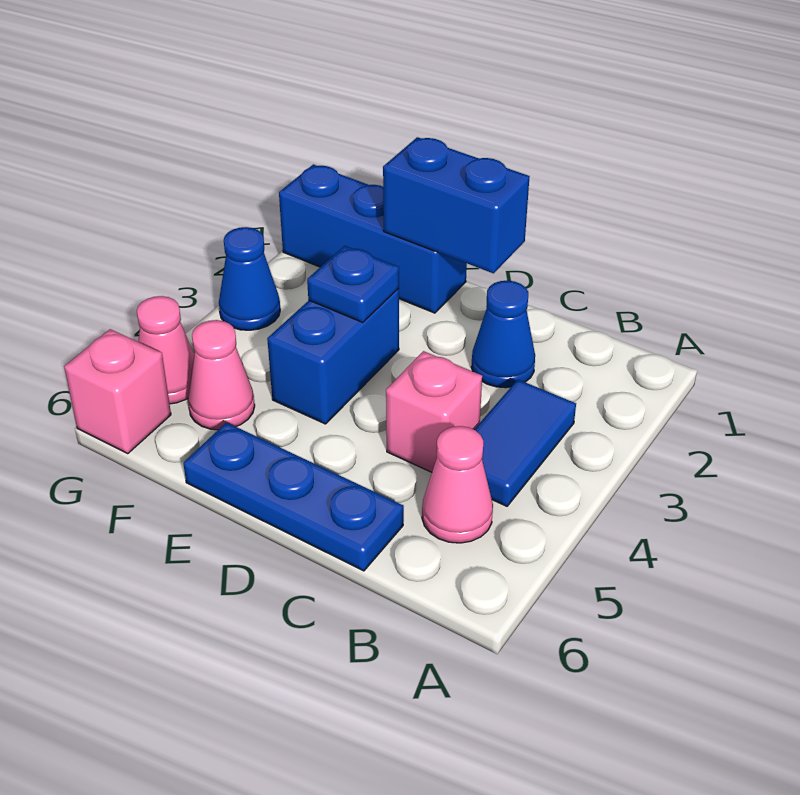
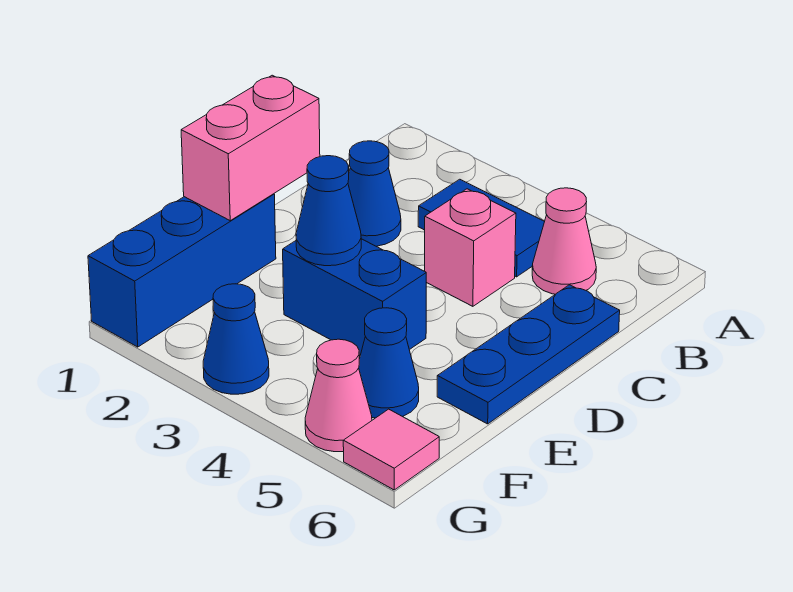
blue 1x2 brick [383,137,530,273] -> pink 1x2 brick [181,75,320,221]
blue 1x1 plate [307,246,399,323] -> blue 1x1 cone [296,156,361,266]
pink 1x1 cone [188,320,255,430] -> blue 1x1 cone [359,308,419,418]
pink 1x1 brick [64,329,171,454] -> pink 1x1 tile [343,409,439,490]

